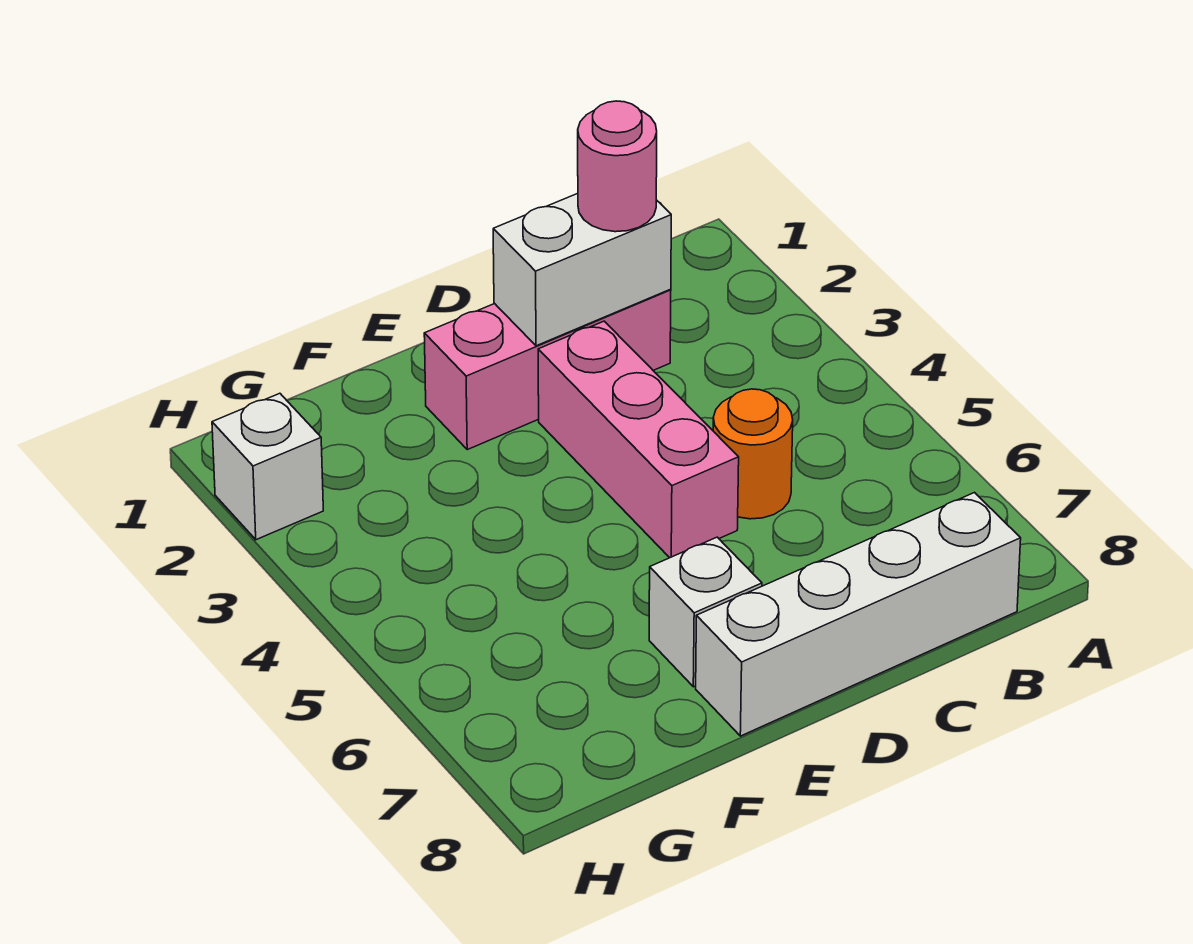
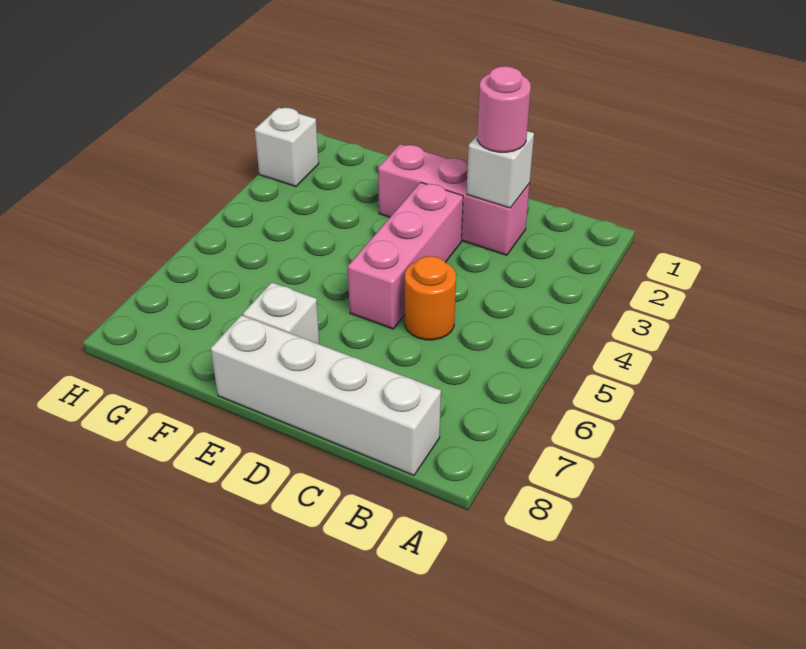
white 1x2 brick [493,194,671,346] -> white 1x1 brick [467,131,534,208]

